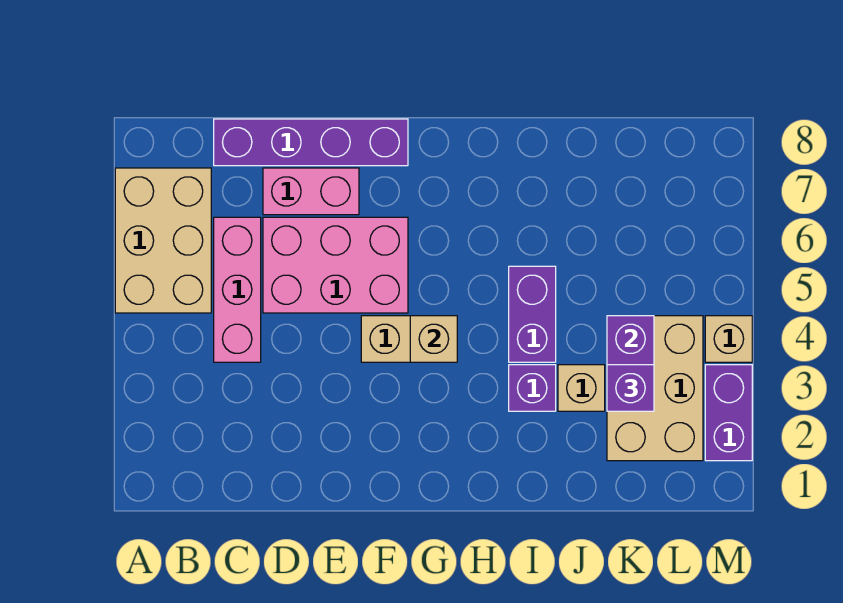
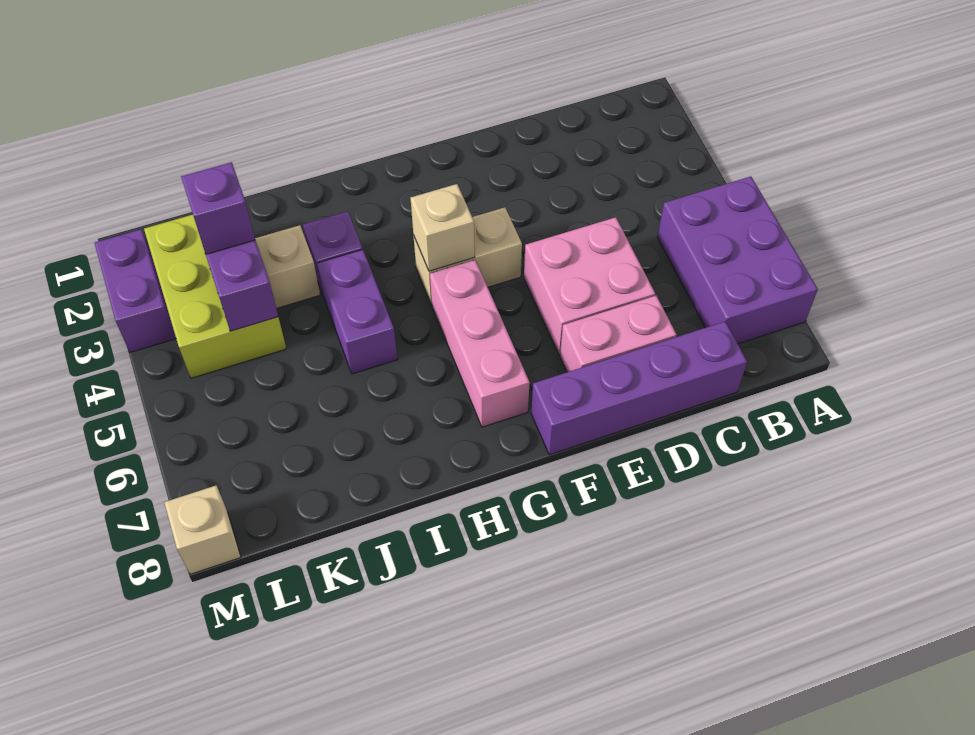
tan 2x3 brick [115,168,211,313] -> purple 2x3 brick [657,177,818,344]
pink 1x3 brick [214,217,261,362] -> pink 1x3 brick moved to [430,260,530,427]
pink 2x3 brick [263,217,408,313] -> pink 2x2 brick [524,217,655,355]
tan 2x3 brick [607,316,703,461] -> lime 2x3 brick [144,215,286,378]
tan 1x1 brick [705,316,752,362] -> tan 1x1 brick moved to [164,485,241,574]

